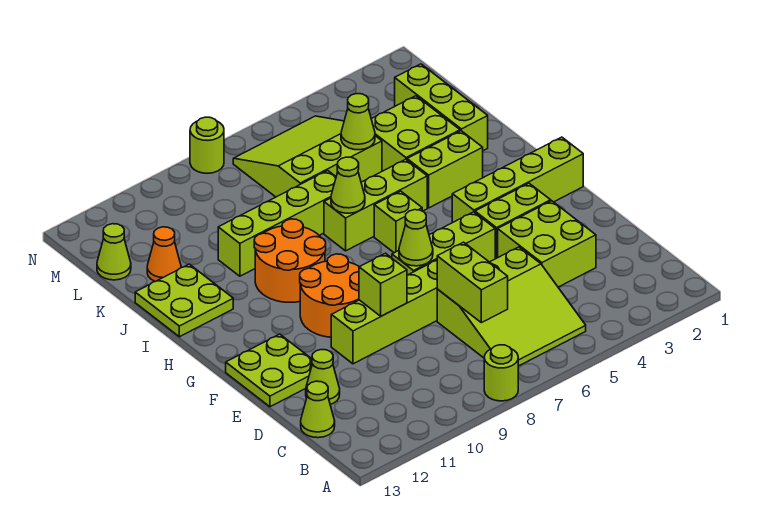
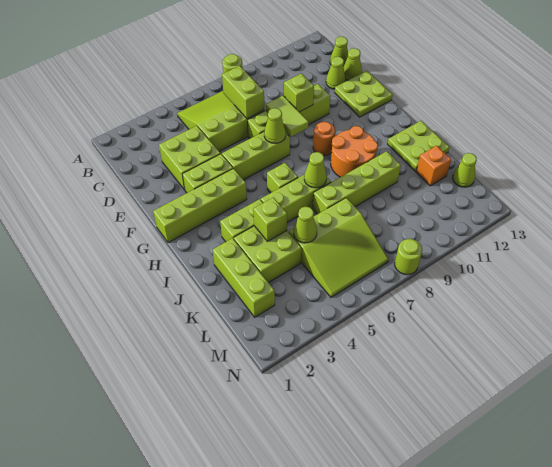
none -> lime 1x1 cone [344,48,362,80]
none -> lime 1x2 tile [266,96,309,137]
orange 2x2 round brick [300,254,359,337] -> orange 1x1 round brick [313,122,335,156]
none -> lime 1x1 brick [254,197,287,241]
orange 1x1 cone [147,227,181,281] -> orange 1x1 brick [416,146,451,186]

